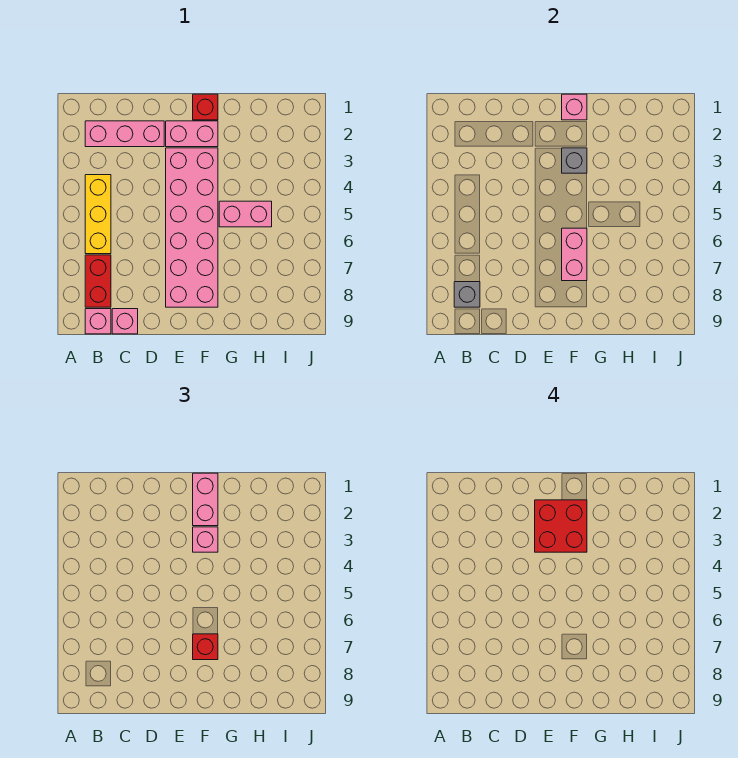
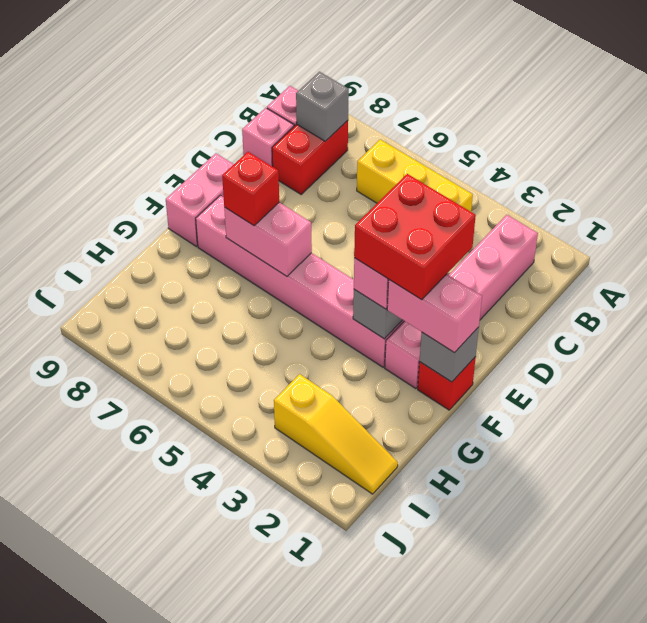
red 1x2 brick [85,255,111,307] -> red 1x2 brick turned to [272,121,348,194]
pink 2x6 brick [166,148,218,307] -> pink 1x6 brick [196,195,404,367]
pink 1x1 brick [562,94,587,120] -> grey 1x1 brick [420,327,479,382]
pink 1x2 brick [219,201,272,227] -> pink 1x2 brick moved to [166,153,234,247]
none -> yellow 1x3 slope [274,374,398,494]

